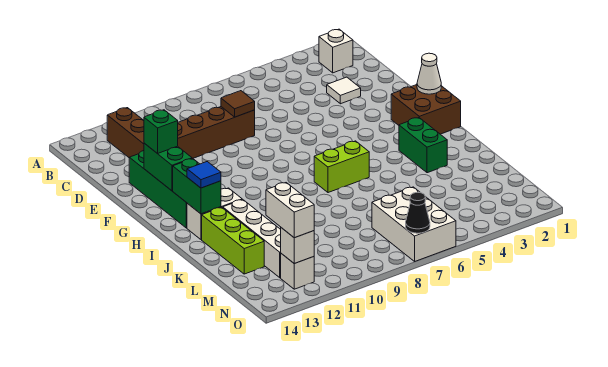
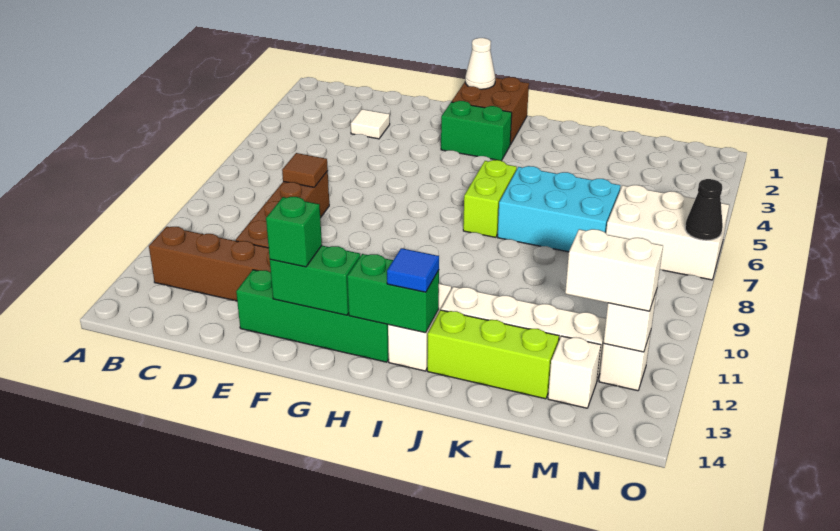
white 1x1 brick [319,29,353,73] -> white 1x1 brick moved to [548,336,601,408]
green 1x2 brick [399,118,447,173] -> green 1x2 brick moved to [441,101,512,161]
none -> cyan 2x3 brick [498,166,620,252]

